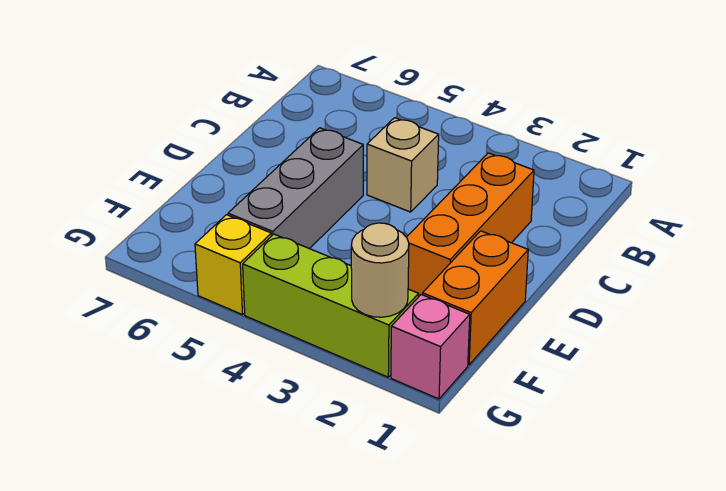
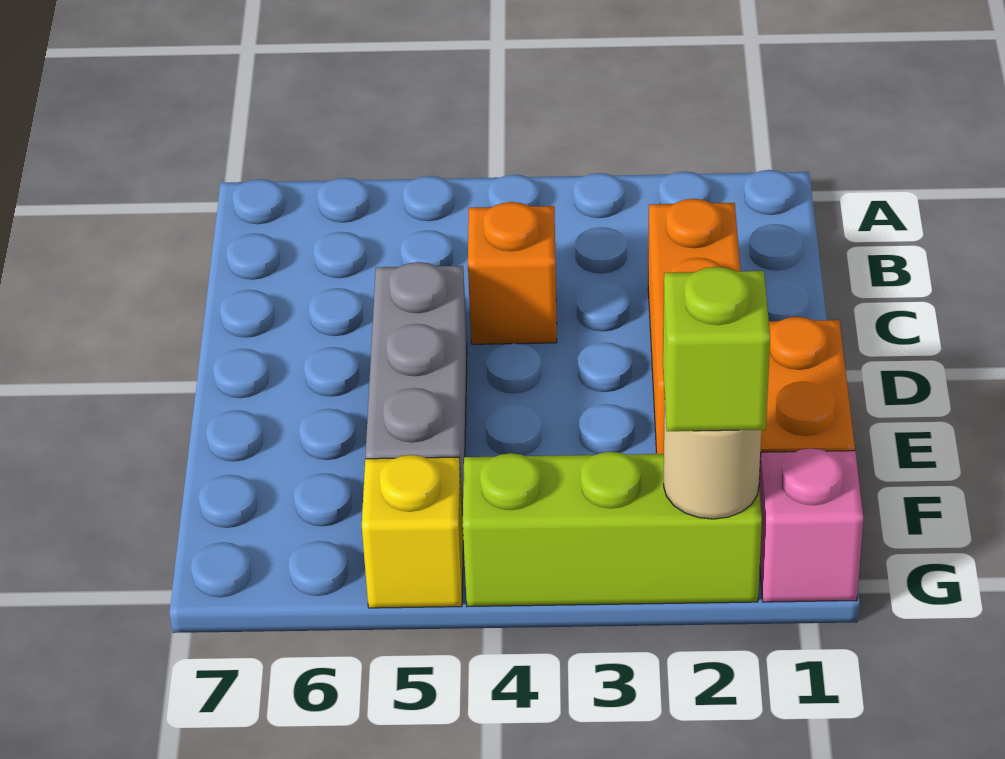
tan 1x1 brick [367,118,439,212] -> orange 1x1 brick [468,202,557,344]
none -> lime 1x1 brick [663,267,770,431]

